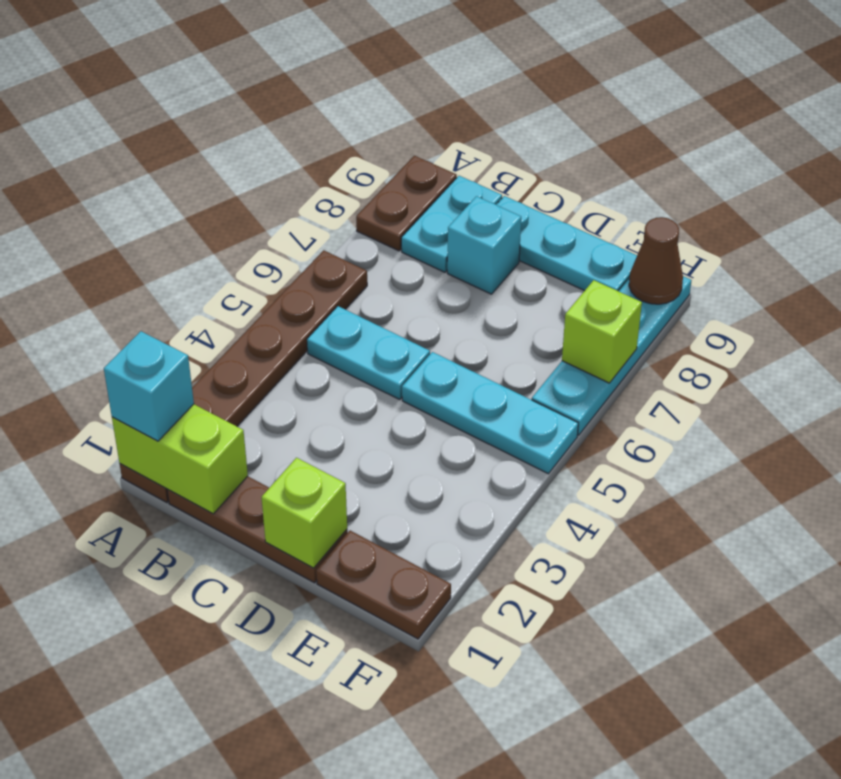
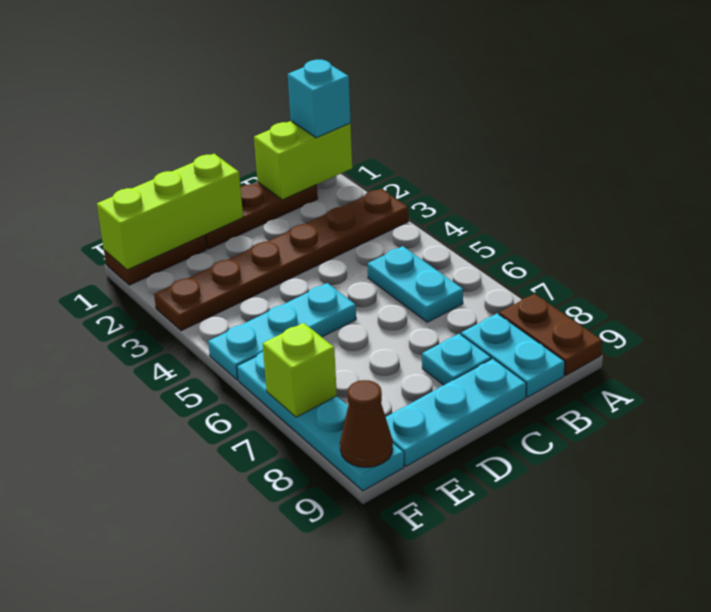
brown 1x6 plate [120,250,367,502] -> brown 1x6 plate turned to [154,189,408,331]
cyan 1x2 plate [307,306,430,400] -> cyan 1x2 plate turned to [368,246,463,322]
cyan 1x1 brick [447,196,521,294] -> cyan 1x1 plate [422,334,491,385]
lime 1x1 brick [262,458,347,568] -> lime 1x3 brick [97,154,243,270]

